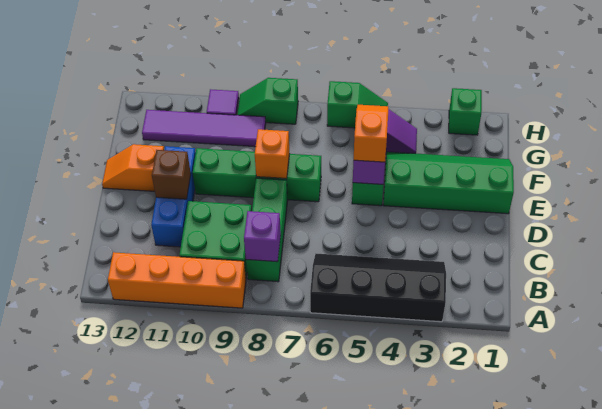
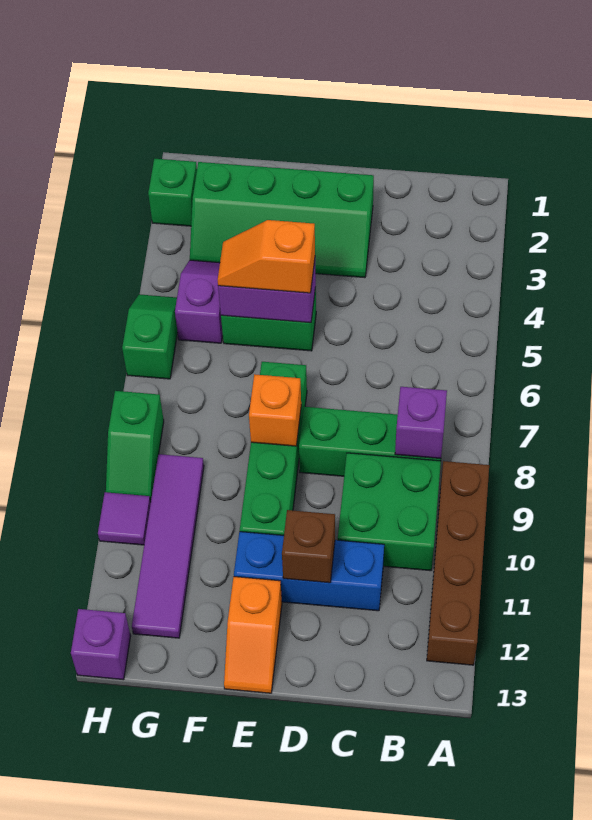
black 2x4 slope [310,254,446,322] -> none
orange 1x4 brick [108,252,246,308] -> brown 1x4 brick [427,461,489,665]
green 2x4 slope [383,152,514,214] -> green 2x4 slope turned to [190,162,374,278]
none -> purple 1x1 brick [71,609,131,680]

